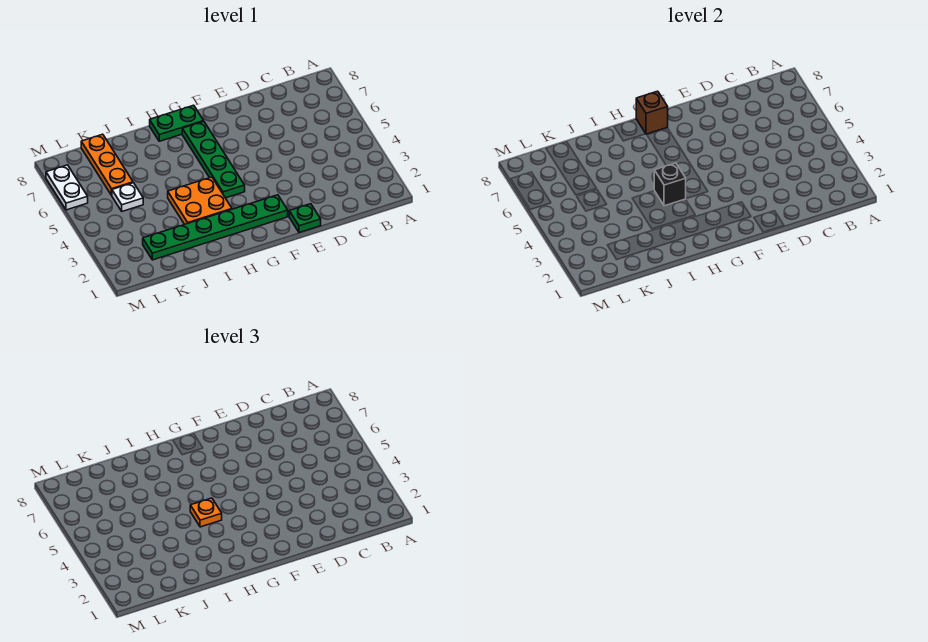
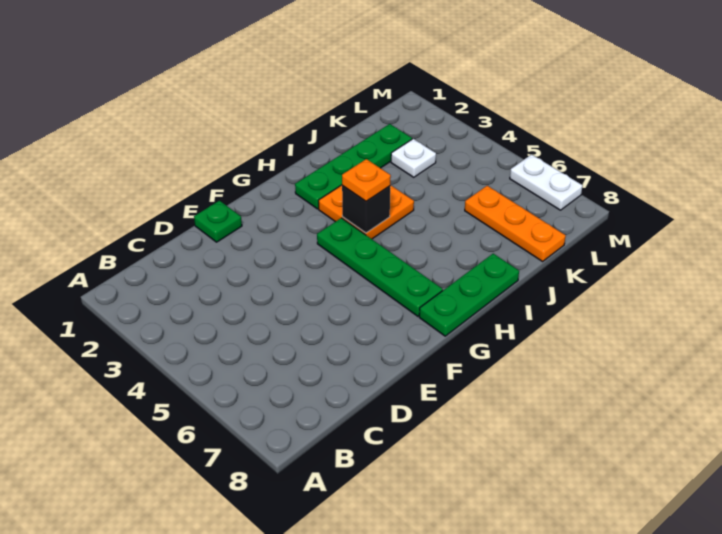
green 1x6 plate [143,195,288,260] -> green 1x4 plate [295,124,412,209]
green 1x2 plate [150,105,204,141] -> green 1x3 plate [419,254,519,336]
brown 1x1 brick [636,91,668,134] -> none
white 1x1 plate [112,183,143,211] -> white 1x1 plate moved to [391,139,436,177]

